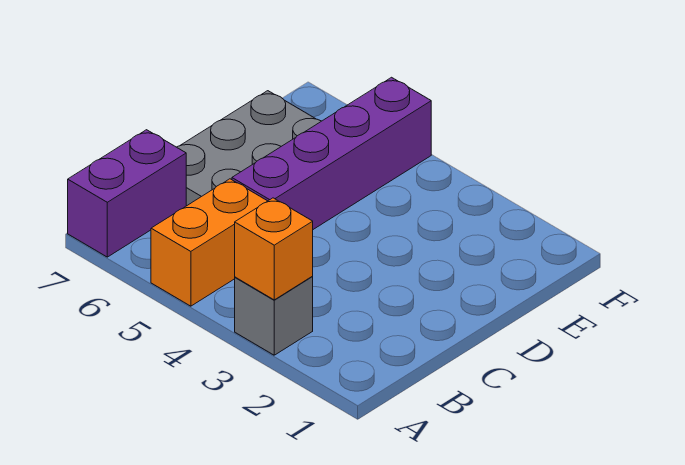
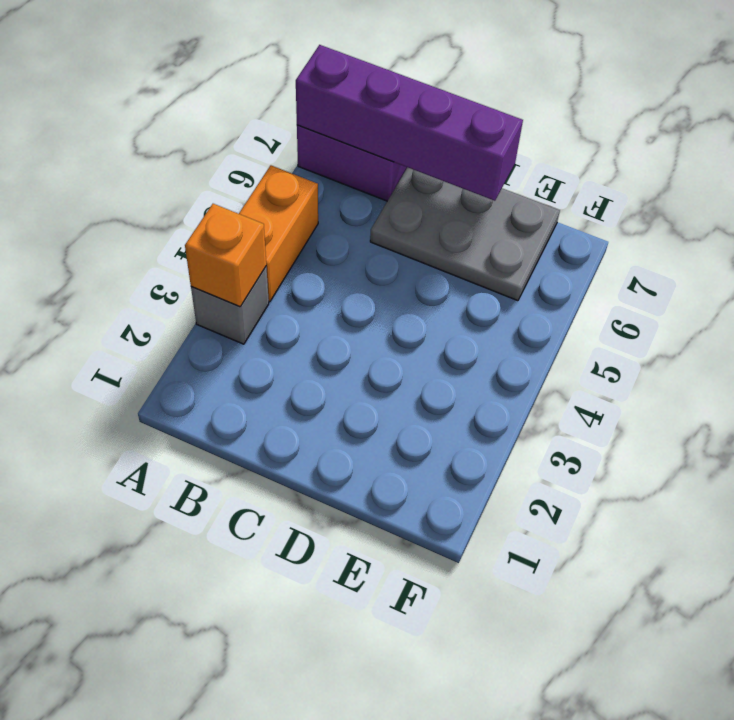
orange 1x2 brick [151,179,267,306] -> orange 1x2 brick turned to [239,165,318,302]
purple 1x4 brick [232,77,431,229] -> purple 1x4 brick moved to [296,45,523,201]

